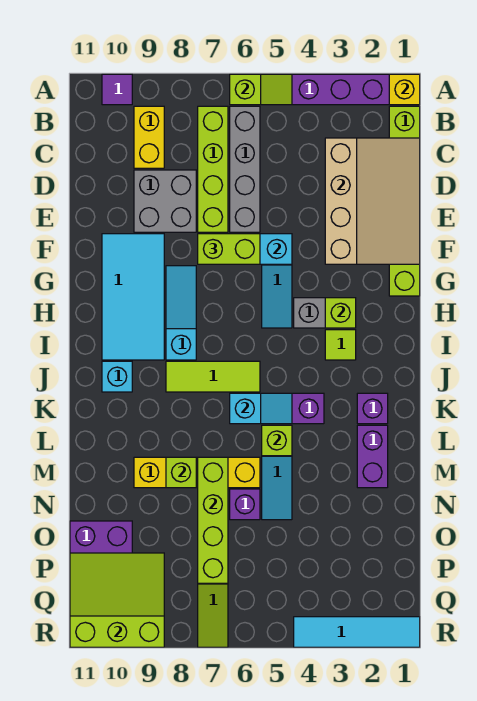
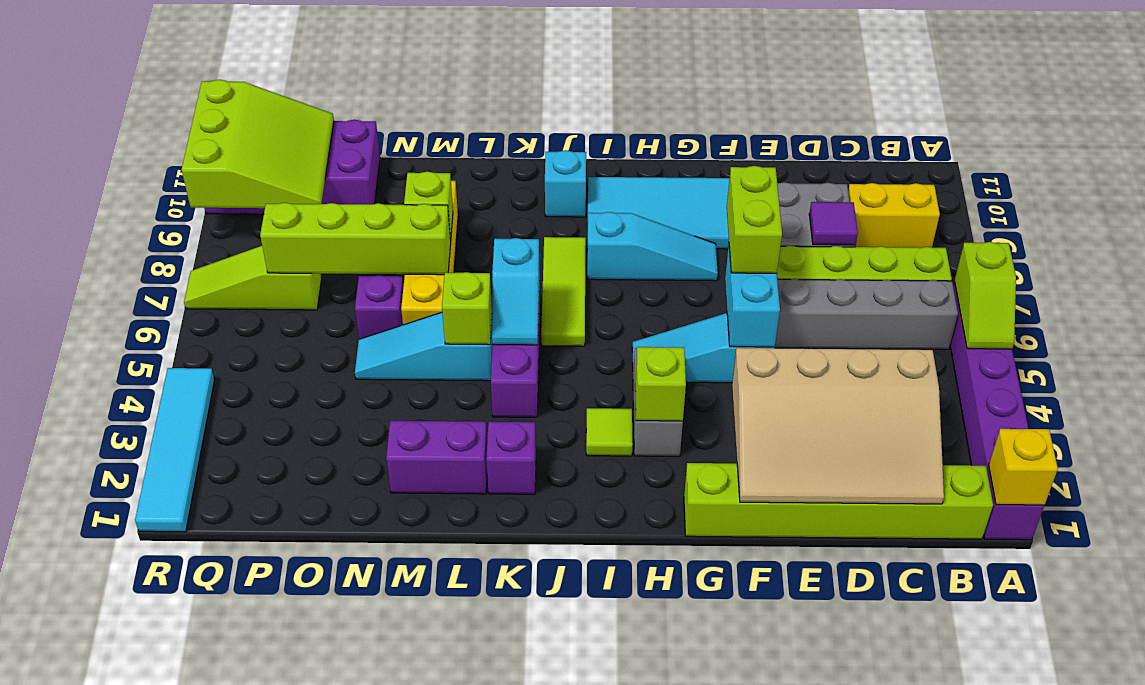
purple 1x1 tile [102,74,132,105] -> purple 1x1 tile moved to [809,202,858,245]

